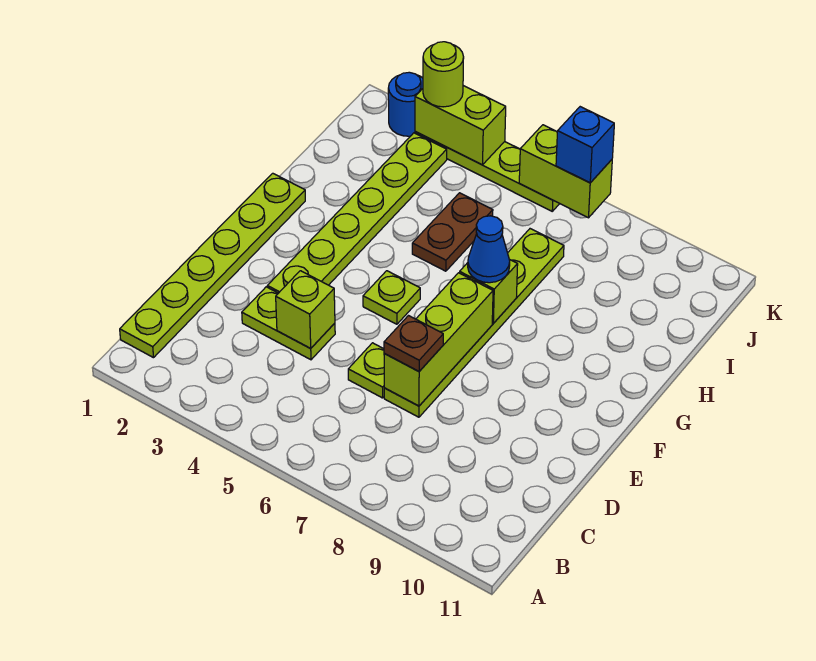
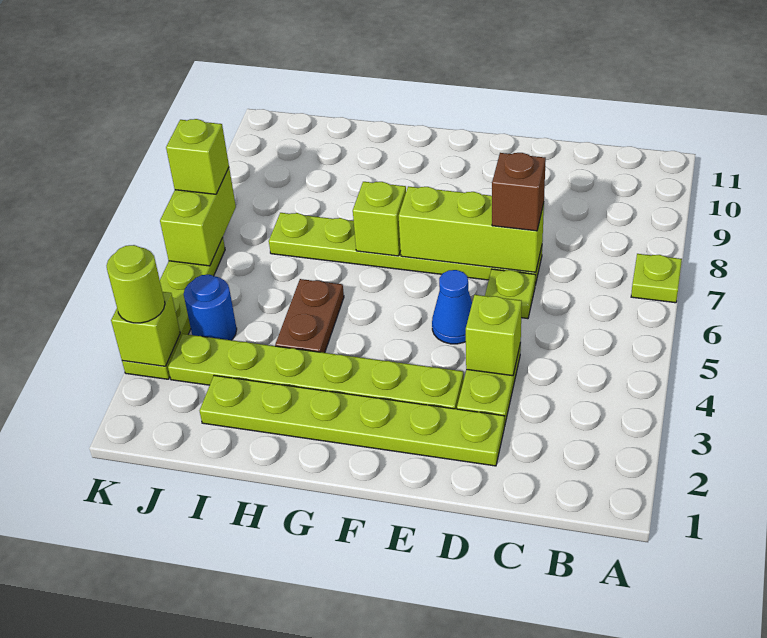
lime 1x6 plate [120,173,305,358] -> lime 1x6 plate moved to [200,375,504,466]
brown 1x1 plate [384,316,443,371] -> brown 1x1 brick [492,153,546,231]
lime 1x1 plate [363,271,420,324] -> lime 1x1 plate moved to [631,254,682,303]
blue 1x1 cone [468,216,510,283] -> blue 1x1 cone moved to [432,270,472,344]
brown 1x2 plate [412,193,493,271] -> brown 1x2 plate turned to [275,279,344,353]
blue 1x1 round brick [388,72,423,136] -> blue 1x1 round brick moved to [184,275,237,340]
lime 1x2 brick [415,86,506,165] -> lime 1x1 brick [111,292,180,366]
blue 1x1 brick [556,107,614,183] -> lime 1x1 brick [166,119,229,194]

